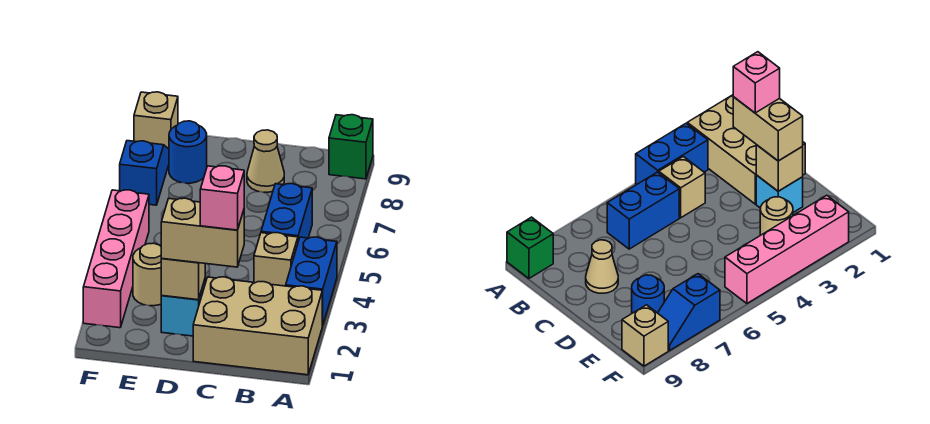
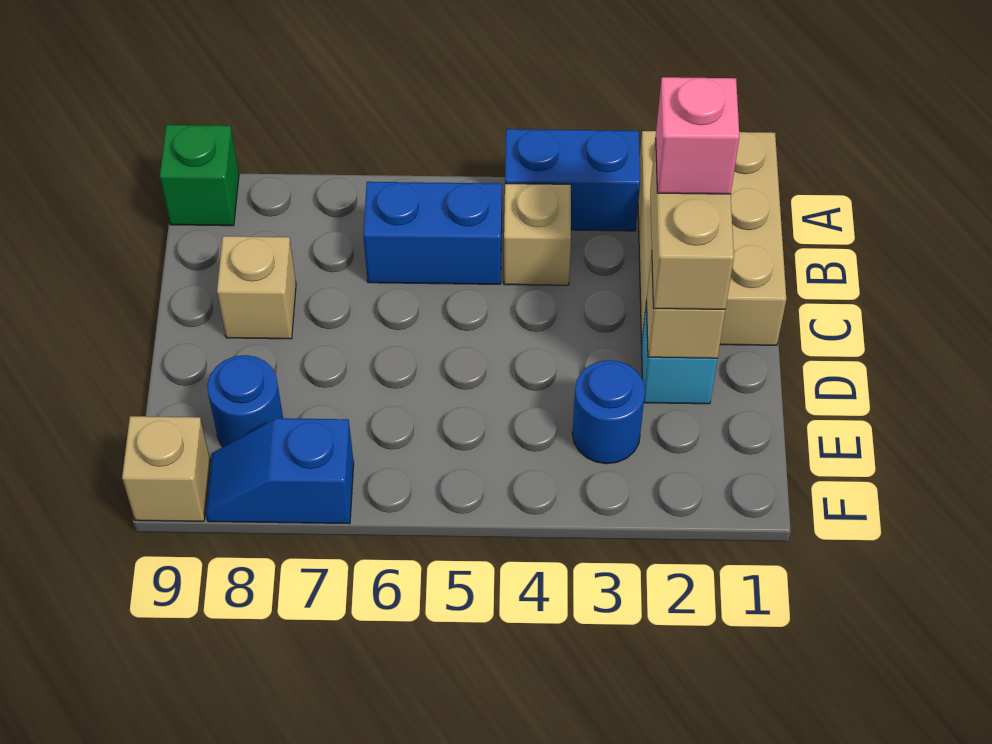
tan 1x1 cone [247,130,284,192] -> tan 1x1 brick [217,236,296,339]
tan 1x1 round brick [133,243,162,306] -> blue 1x1 round brick [572,360,645,464]
pink 1x4 brick [83,190,149,328] -> none

